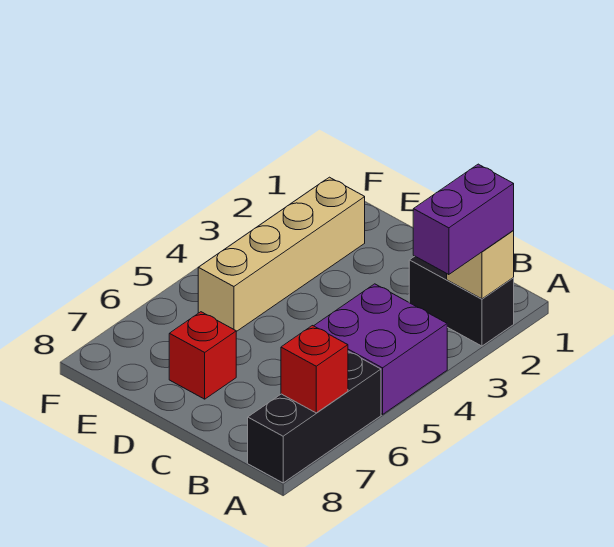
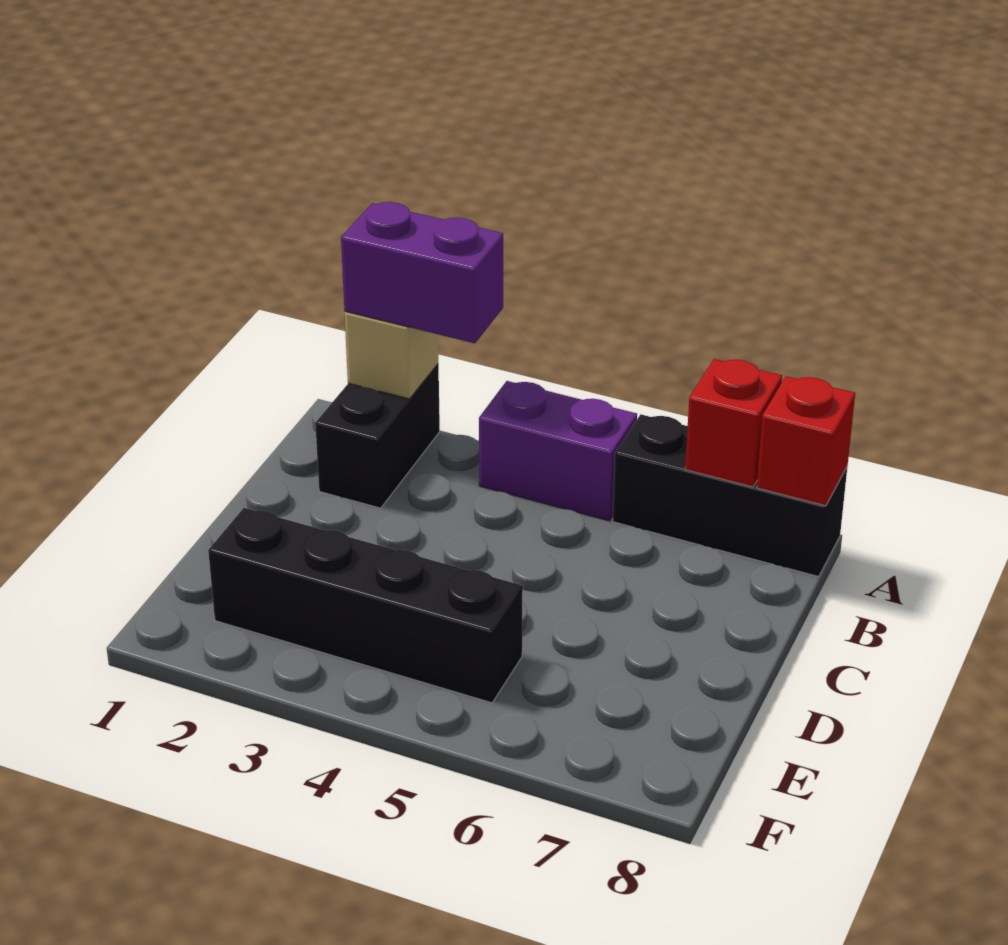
purple 2x2 brick [314,284,447,414] -> purple 1x2 brick [479,381,637,521]
red 1x1 brick [169,312,236,399] -> red 1x1 brick moved to [757,376,855,506]
tan 1x4 brick [198,177,365,332] -> black 1x4 brick [208,508,523,703]

